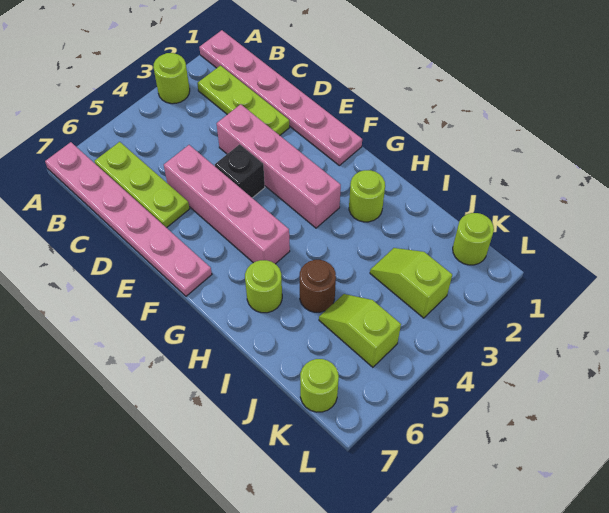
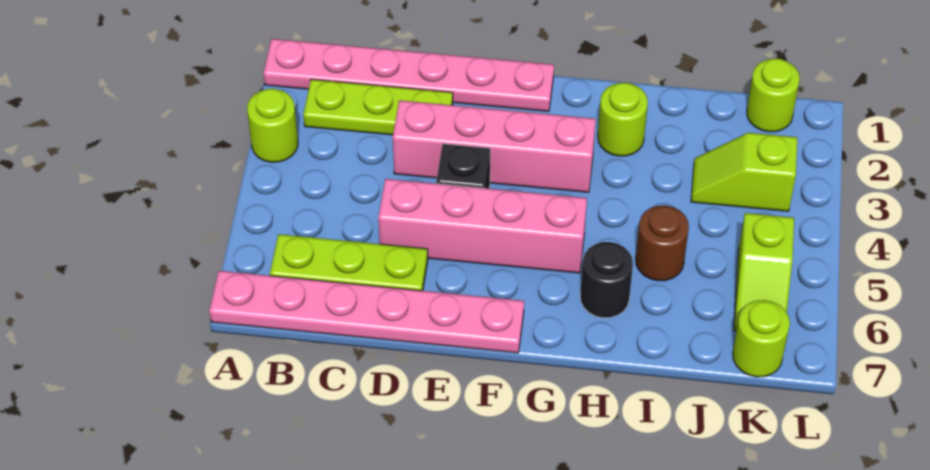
lime 1x1 round brick [245,260,282,313] -> black 1x1 round brick [580,242,633,318]
lime 1x2 slope [319,294,401,367] -> lime 1x2 slope turned to [734,213,794,331]

